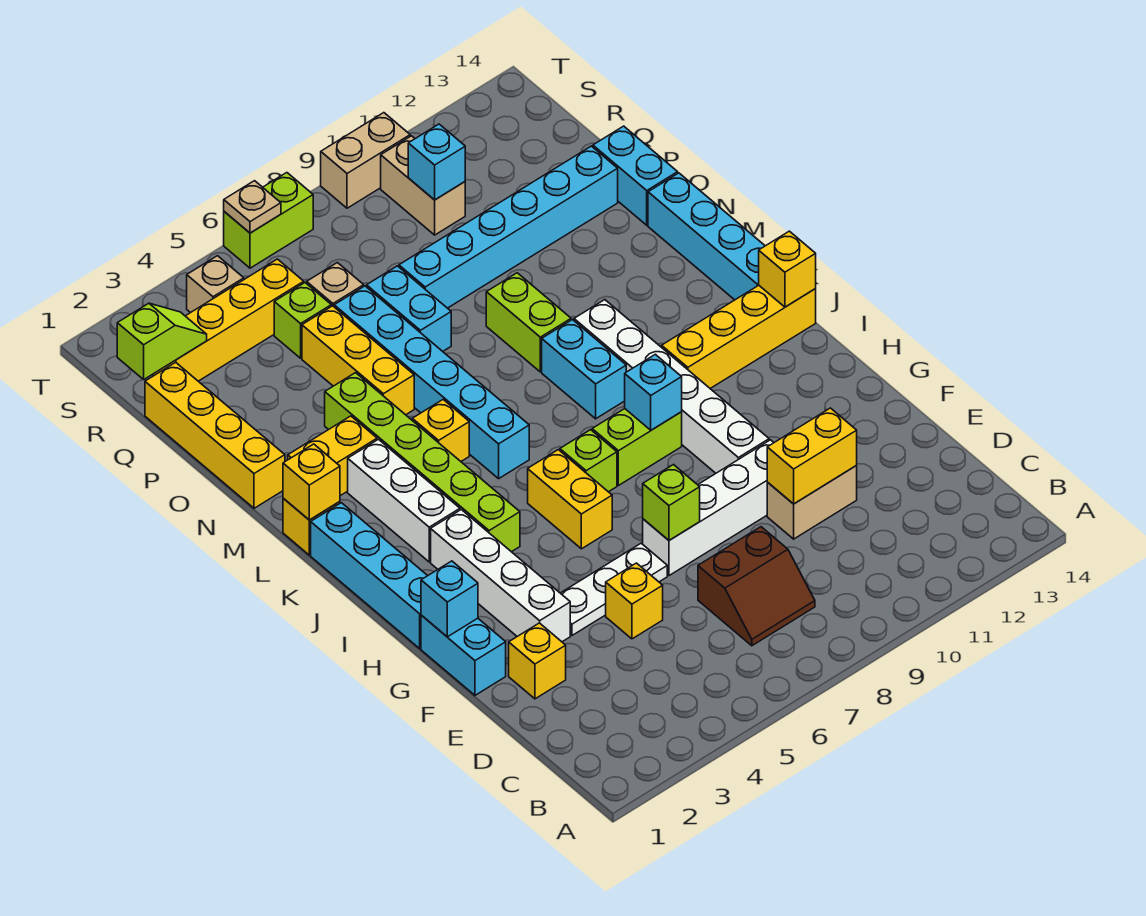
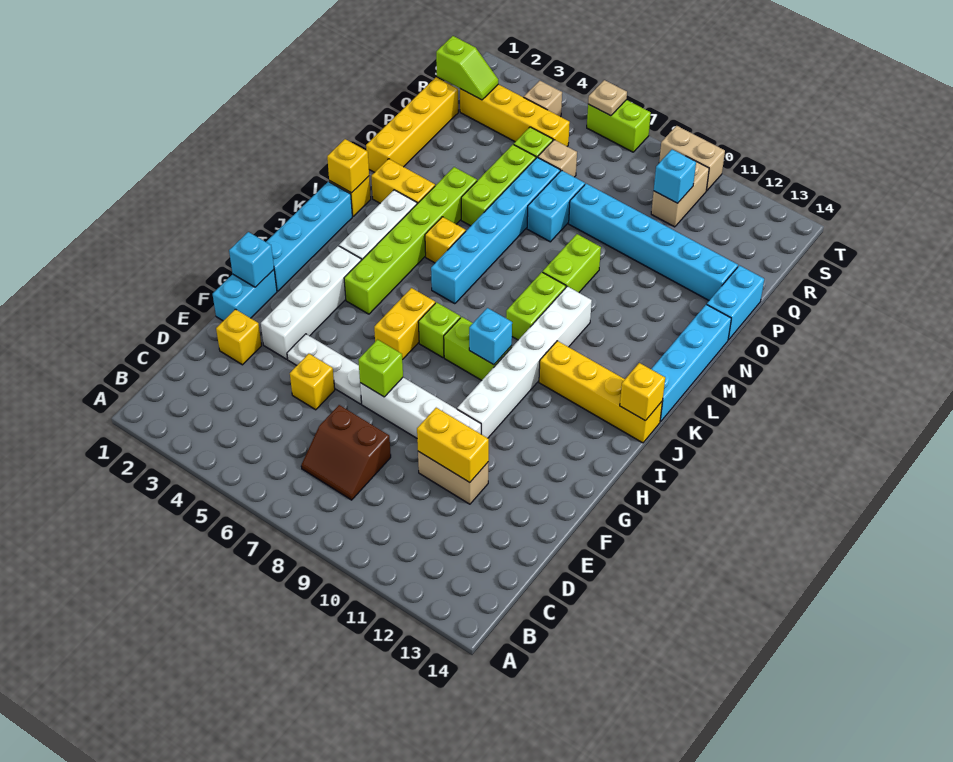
cyan 1x2 brick [542,320,626,419] -> lime 1x2 brick [506,272,566,340]
yellow 1x3 brick [302,306,414,415] -> lime 1x3 brick [461,144,536,226]

